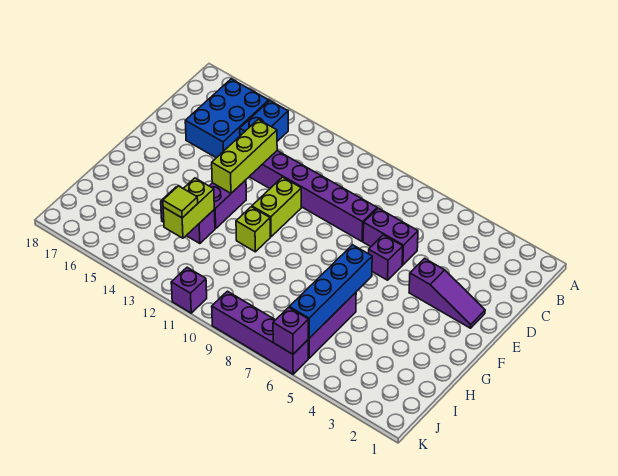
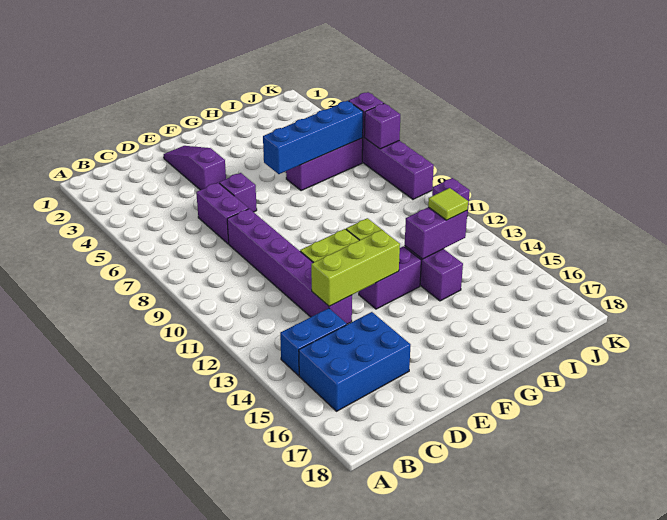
lime 1x2 brick [163,178,214,238] -> purple 1x2 brick [405,207,467,259]
none -> purple 1x1 brick [364,103,400,149]

